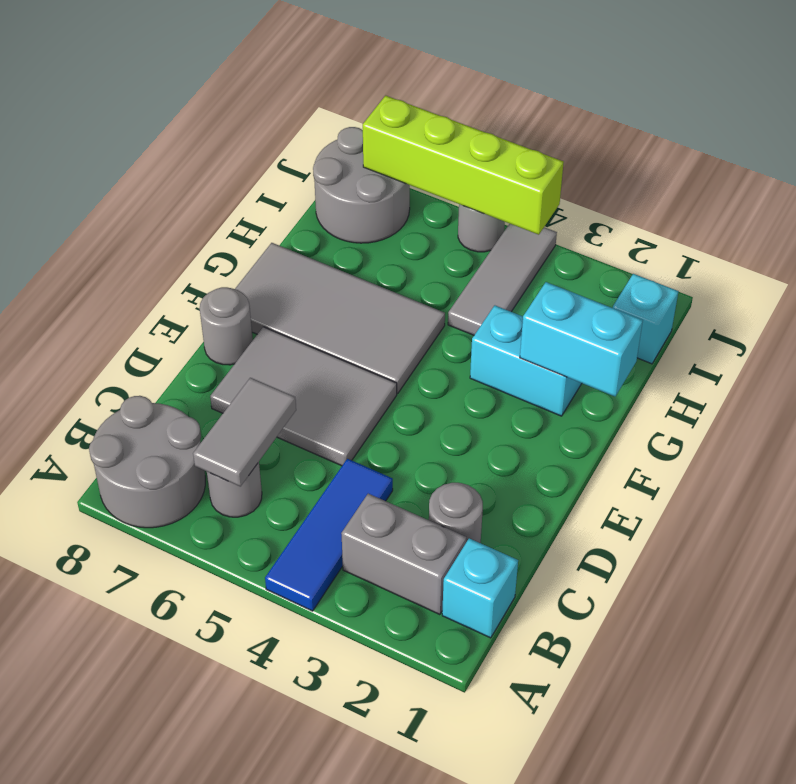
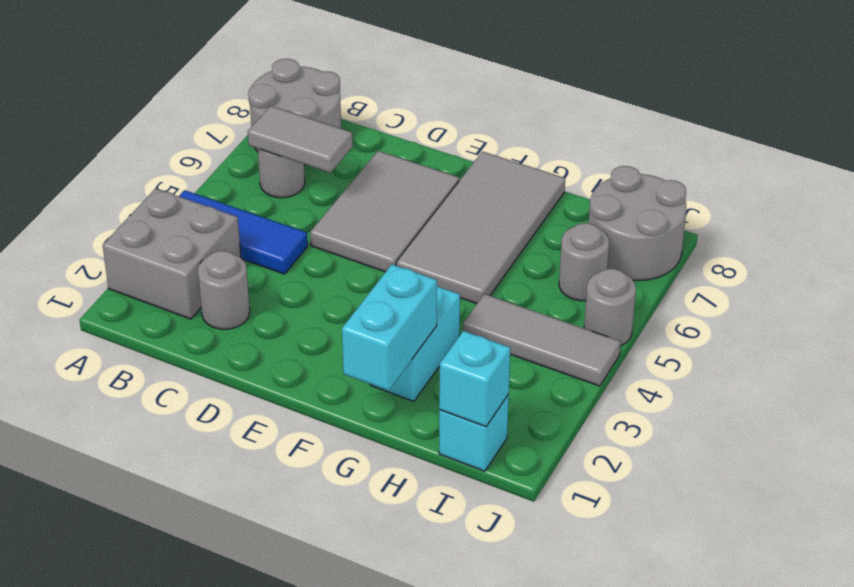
cyan 1x1 brick [442,538,518,638] -> cyan 1x1 brick moved to [439,331,510,427]
grey 1x2 brick [341,494,466,615] -> grey 2x2 brick [103,188,241,319]
grey 1x1 round brick [200,287,253,365] -> grey 1x1 round brick moved to [559,223,609,301]
lime 1x4 brick [363,96,564,235] -> none

